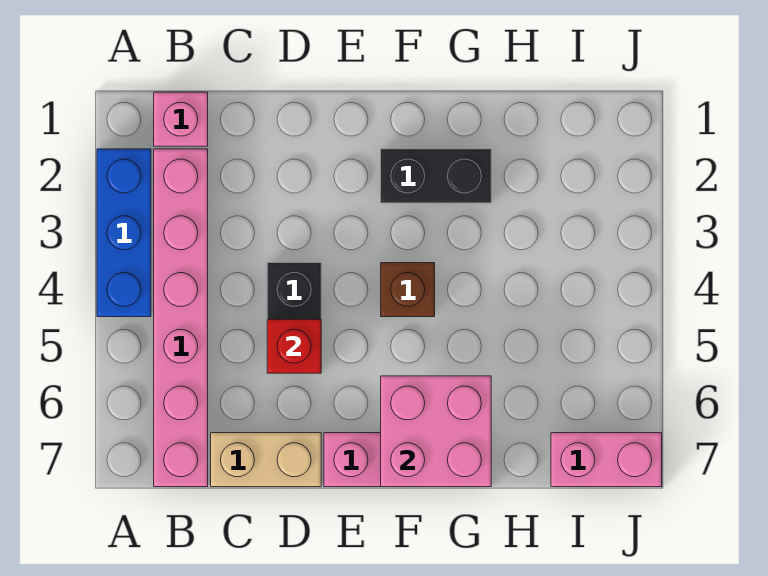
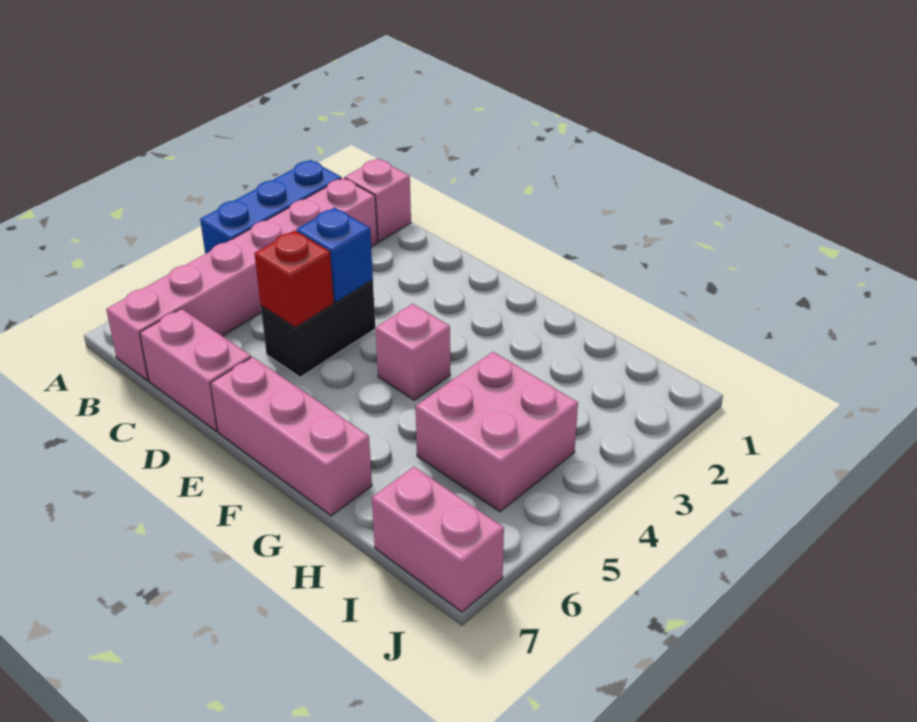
tan 1x2 brick [211,433,321,487] -> pink 1x2 brick [140,309,251,431]
none -> blue 1x1 brick [296,208,373,302]
black 1x2 brick [381,149,491,203] -> none
brown 1x1 brick [381,263,435,317] -> pink 1x1 brick [376,304,450,400]
pink 2x2 brick [381,376,491,487] -> pink 2x2 brick moved to [416,352,578,512]

